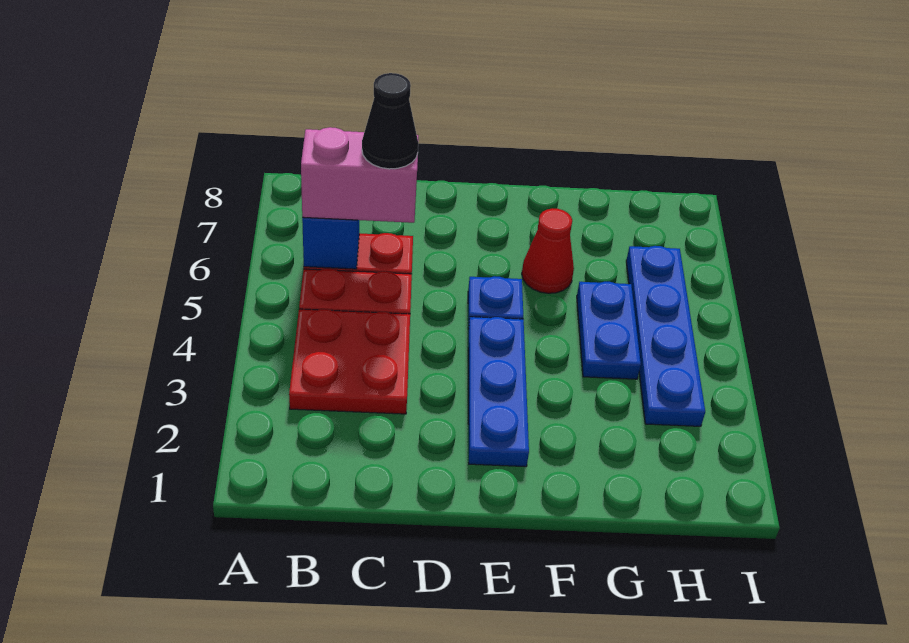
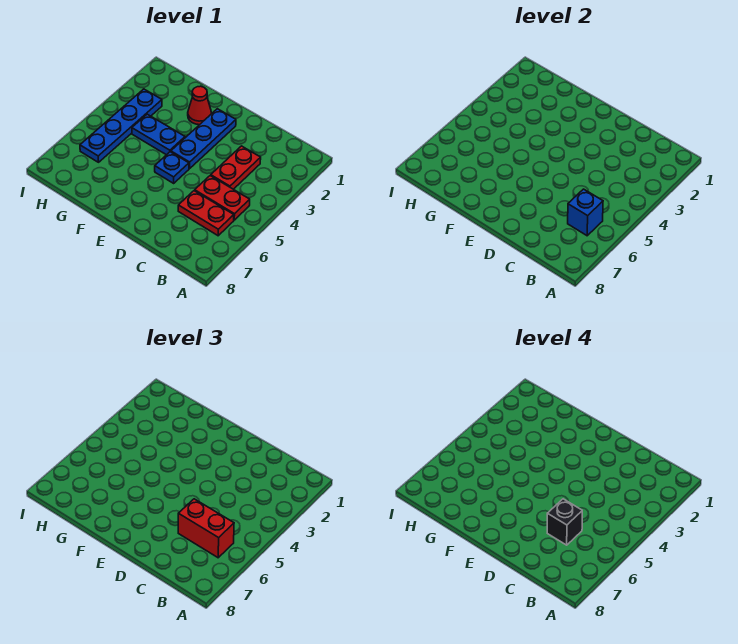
red 2x2 plate [289,309,410,414] -> red 1x2 plate [211,146,261,189]
pink 1x2 brick [301,127,418,223] -> red 1x2 brick [178,499,234,558]
black 1x1 cone [362,73,418,169] -> black 1x1 brick [547,499,582,545]
red 1x1 cone [522,208,574,293] -> red 1x1 cone moved to [188,86,211,125]
blue 1x2 plate [577,282,641,379] -> blue 1x2 plate turned to [132,114,185,155]

